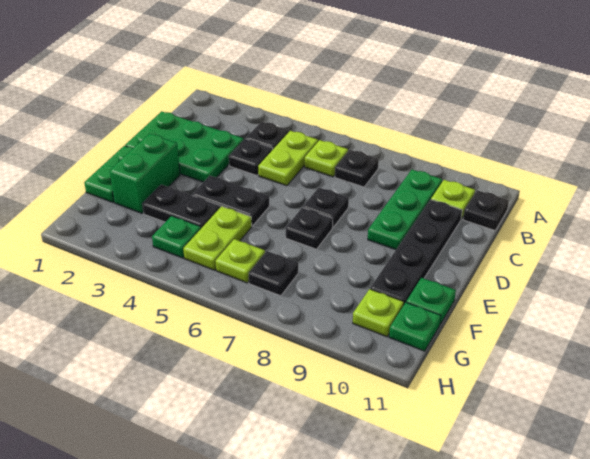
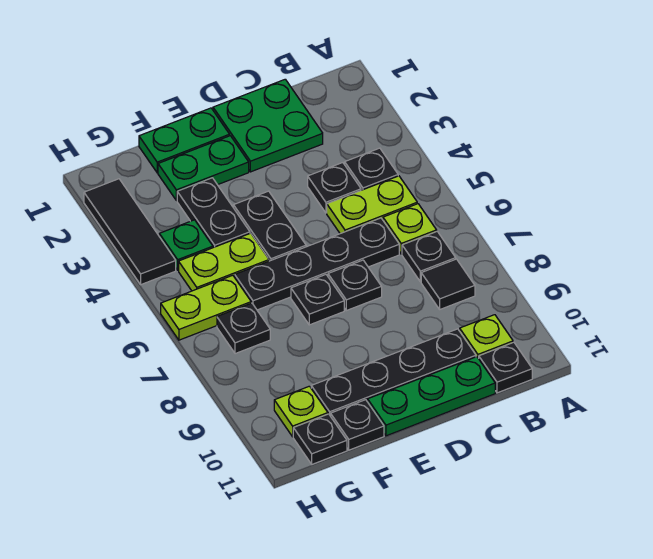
none -> black 1x1 tile [421,259,475,309]
green 1x3 plate [368,170,442,250] -> green 1x3 plate moved to [368,357,495,436]
green 2x3 plate [125,111,244,182] -> green 2x2 plate [213,79,323,172]
none -> black 1x4 plate [235,218,399,310]
green 1x2 brick [110,134,180,213] -> green 1x2 plate [158,136,249,201]
green 1x1 plate [406,278,456,324] -> black 1x1 plate [331,400,384,450]
lime 1x1 plate [216,239,265,283] -> lime 1x2 plate [161,275,251,340]
green 1x1 plate [389,303,441,351] -> black 1x1 plate [293,414,347,464]
none -> black 1x3 tile [84,179,176,284]

